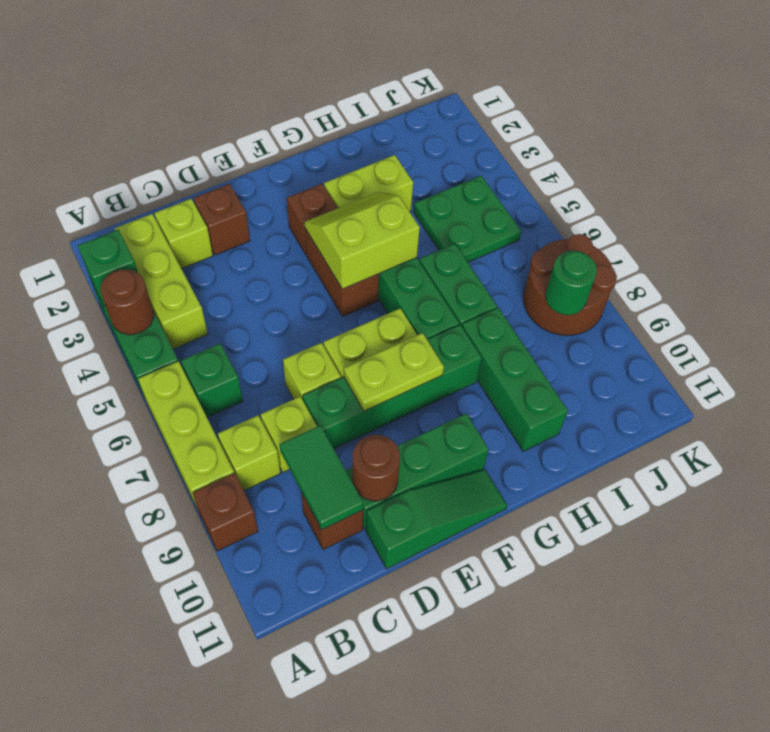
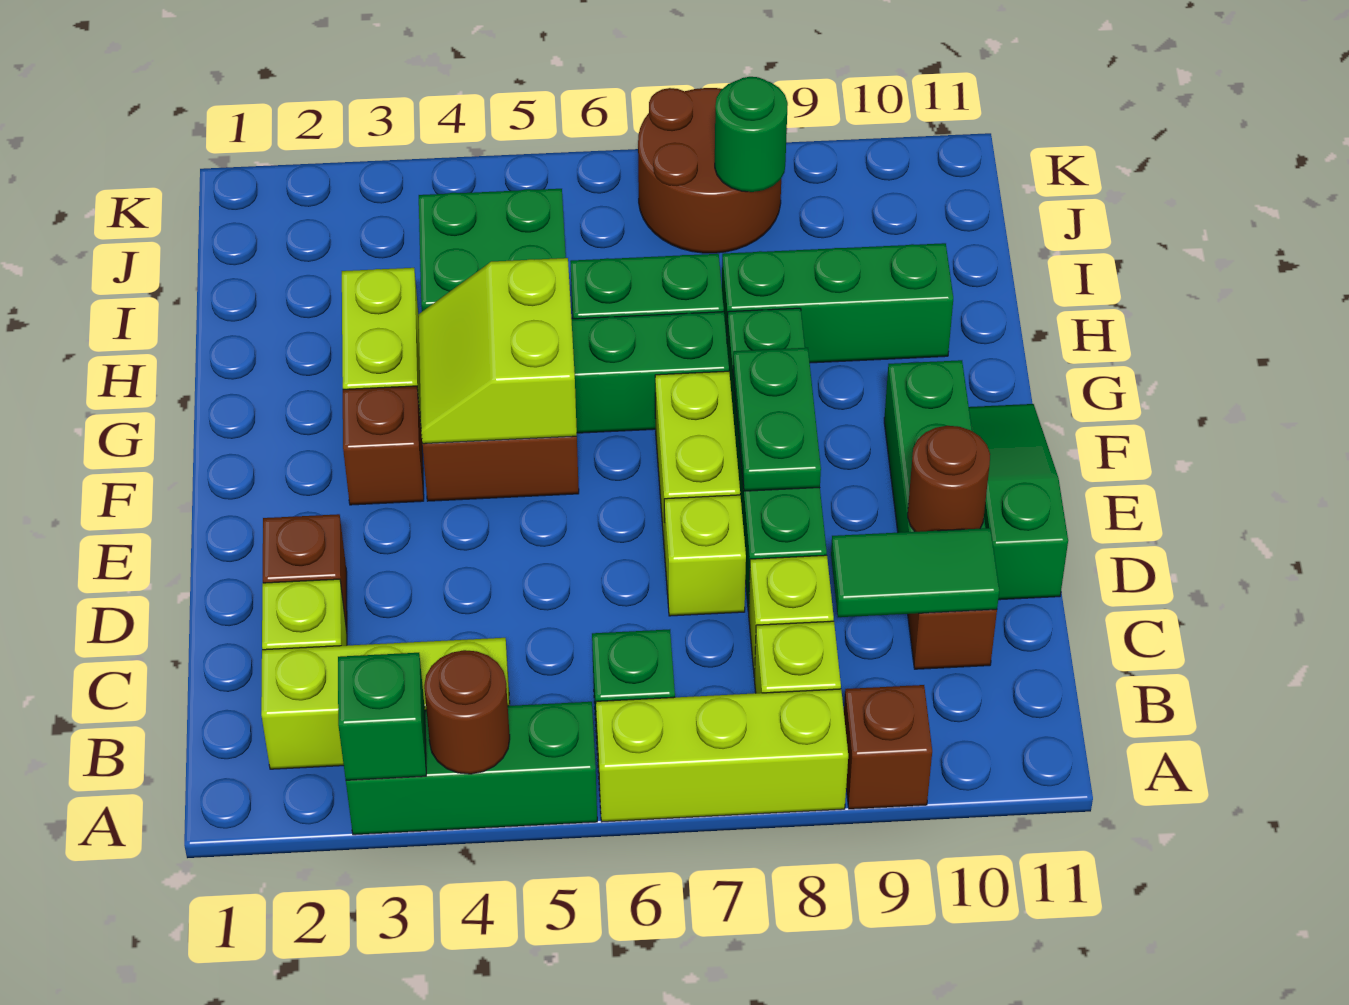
lime 1x2 plate [344,333,444,411] -> green 1x2 plate [733,348,821,491]

